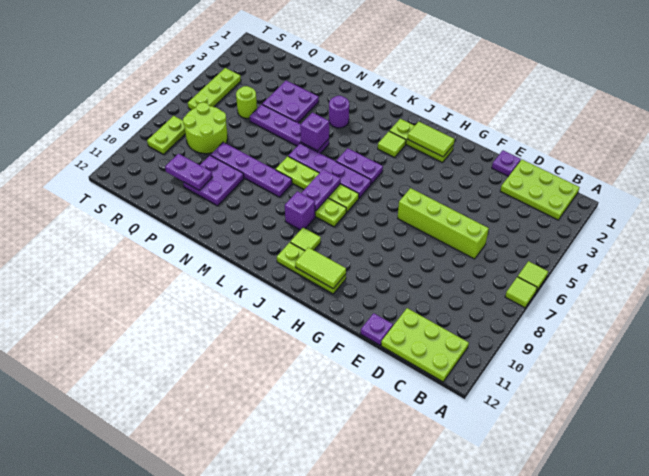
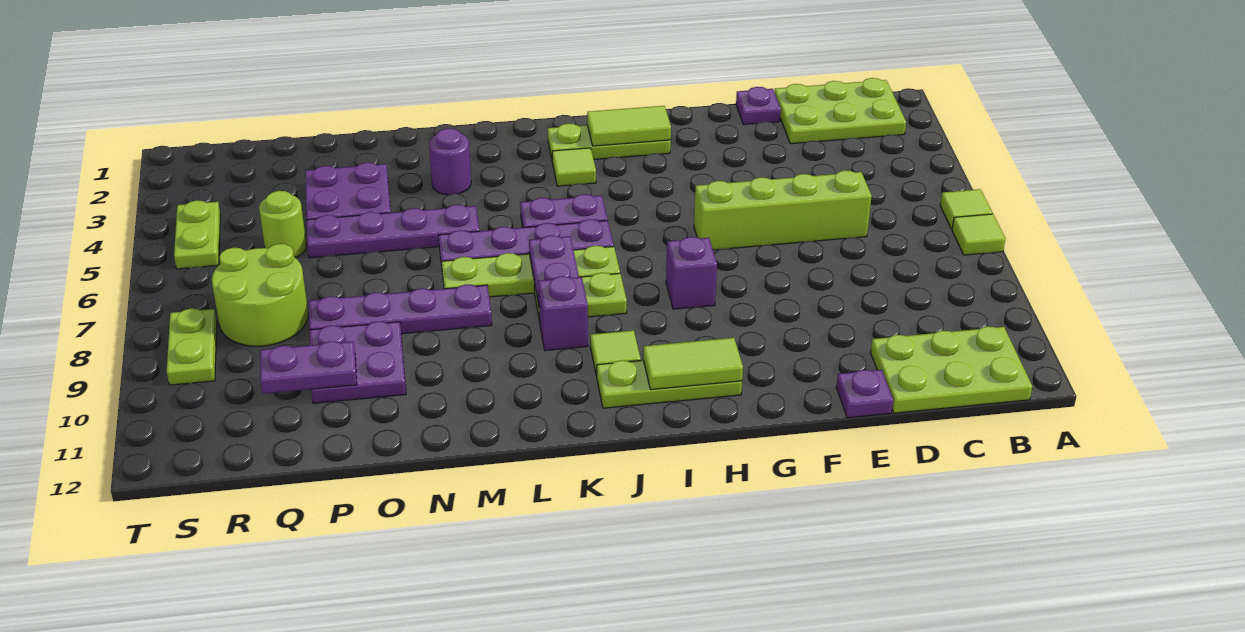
purple 1x1 brick [300,113,329,151] -> purple 1x1 brick moved to [666,237,717,309]
lime 1x3 plate [188,68,241,110] -> lime 1x2 plate [174,200,220,269]

